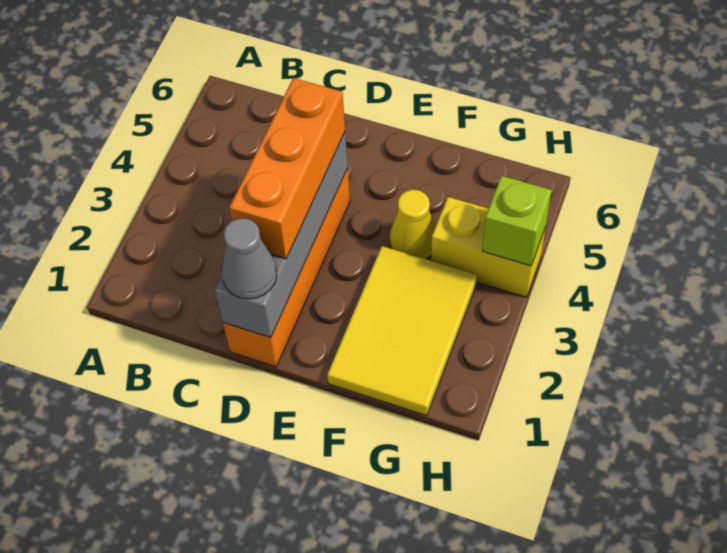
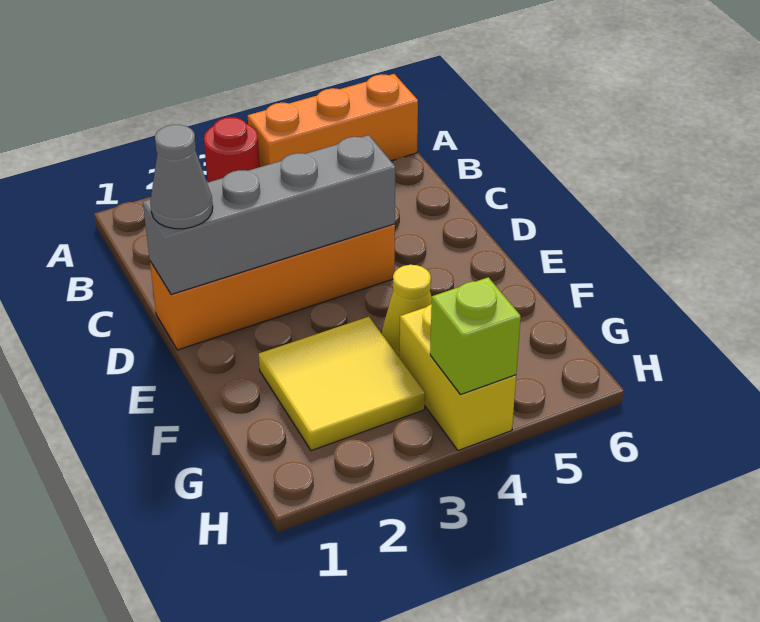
none -> red 1x1 round brick [204,117,260,182]
orange 1x3 brick [229,78,345,259] -> orange 1x3 brick moved to [248,74,418,167]
yellow 2x3 tile [327,246,477,416] -> yellow 2x2 tile [259,317,425,451]

